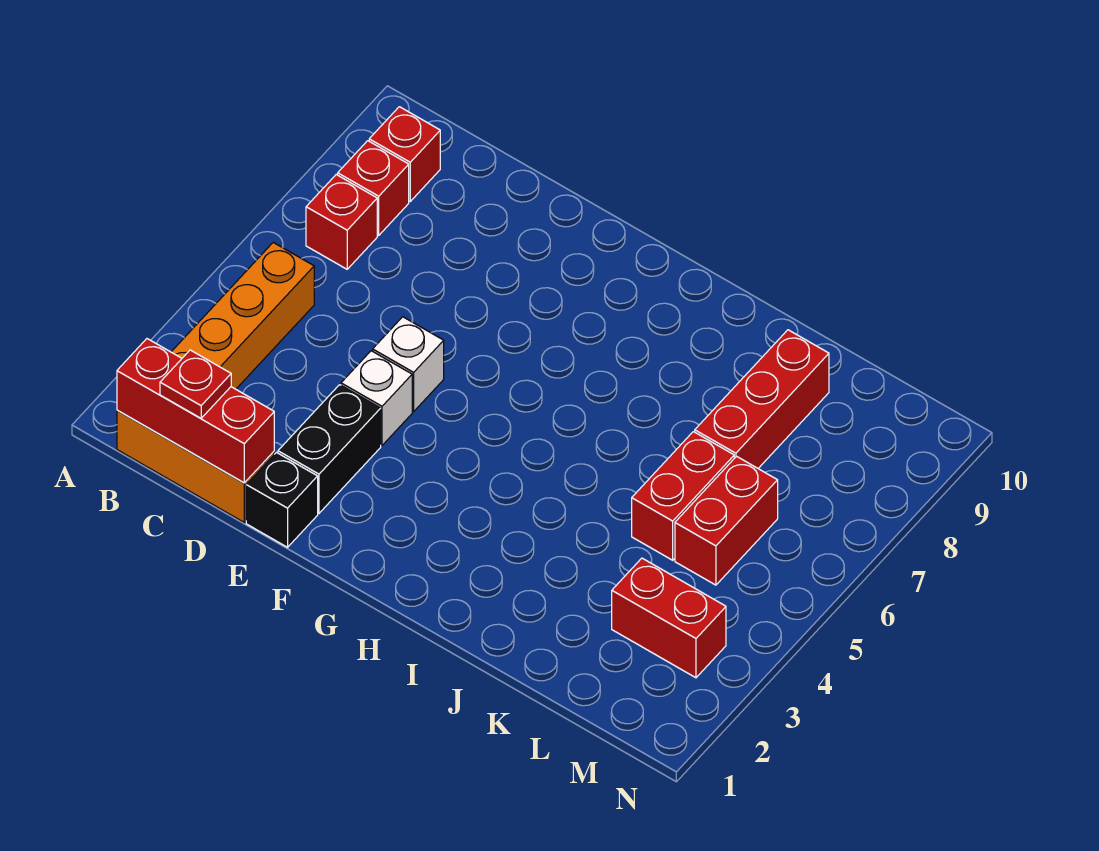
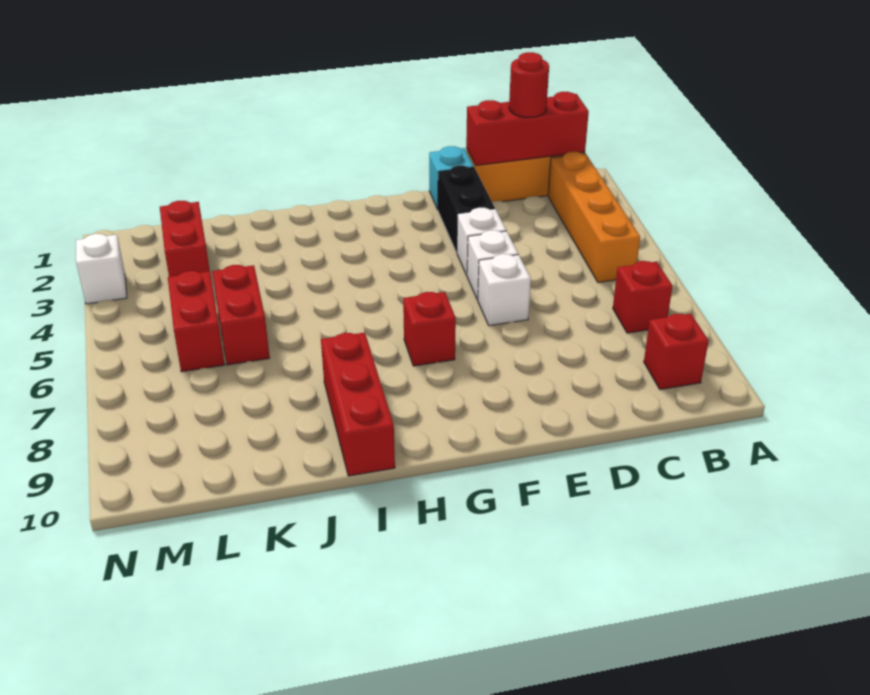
red 1x1 brick [338,141,409,235] -> red 1x1 brick moved to [403,292,456,366]
red 1x1 plate [160,350,231,418] -> red 1x1 round brick [509,52,549,117]
black 1x1 brick [246,453,318,547] -> cyan 1x1 brick [429,146,474,209]
none -> white 1x1 brick [478,254,531,326]
red 1x3 brick [695,330,829,468] -> red 1x3 brick moved to [321,333,395,476]
red 1x2 brick [612,558,726,678] -> red 1x2 brick turned to [160,201,210,277]
none -> white 1x1 brick [76,234,127,304]

